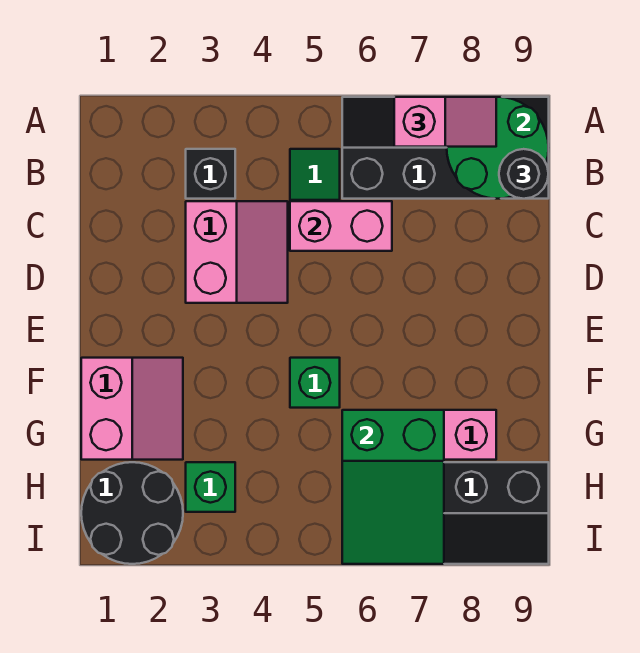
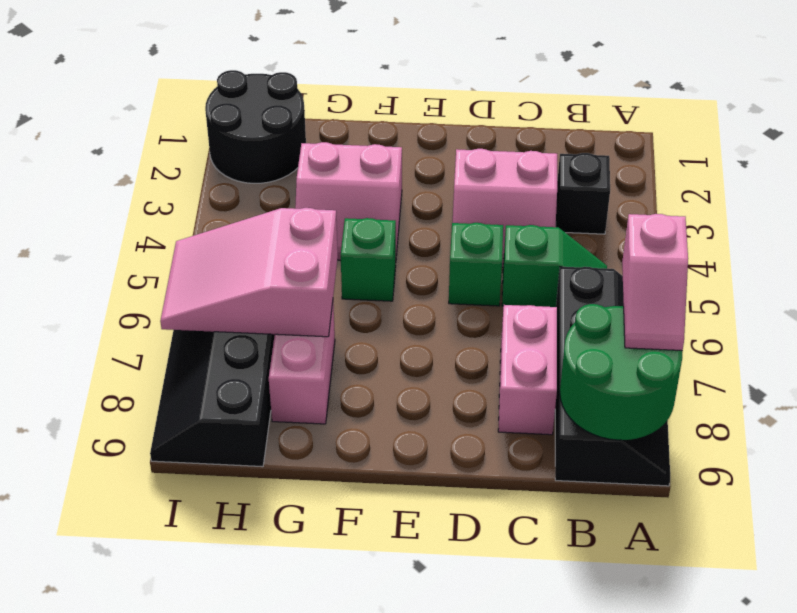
black 1x1 round brick [499,149,549,199] -> none
pink 1x2 brick [290,201,392,251] -> pink 1x2 brick moved to [498,305,557,435]
pink 2x2 slope [81,358,183,460] -> pink 2x2 slope moved to [295,142,402,260]
green 2x3 slope [342,410,444,564] -> pink 2x3 slope [160,208,338,337]
green 1x1 brick [186,462,235,512] -> green 1x1 brick moved to [449,223,503,306]

